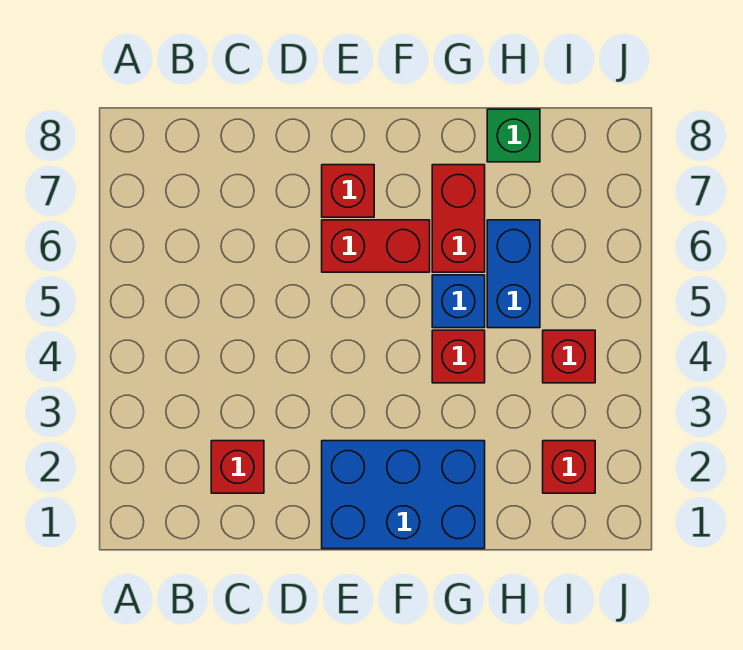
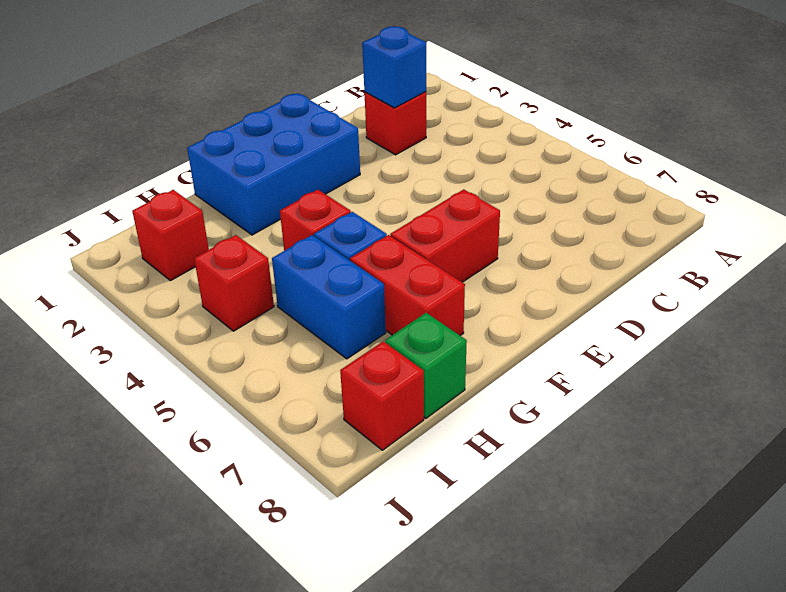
none -> blue 1x1 brick [362,26,426,108]
red 1x1 brick [322,165,374,217] -> red 1x1 brick moved to [340,341,424,450]

